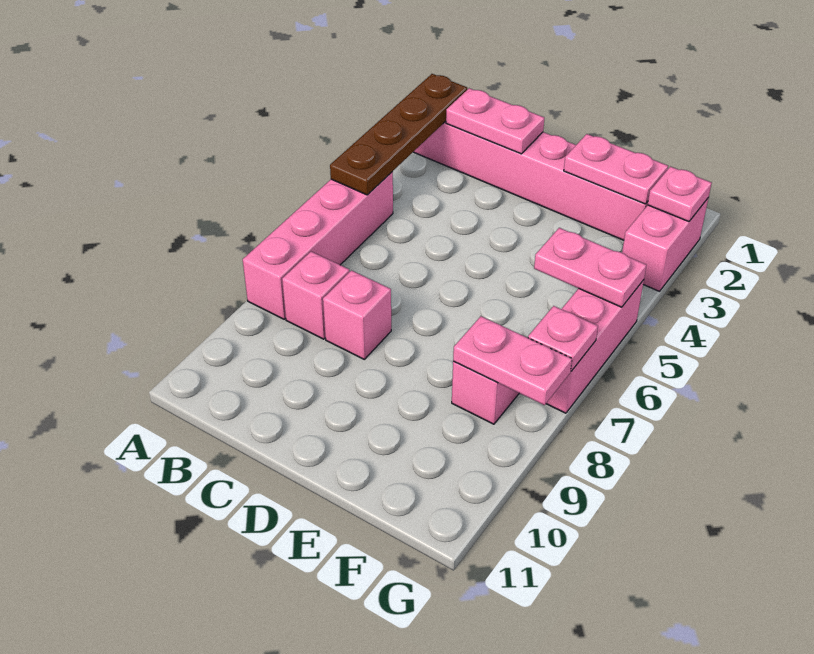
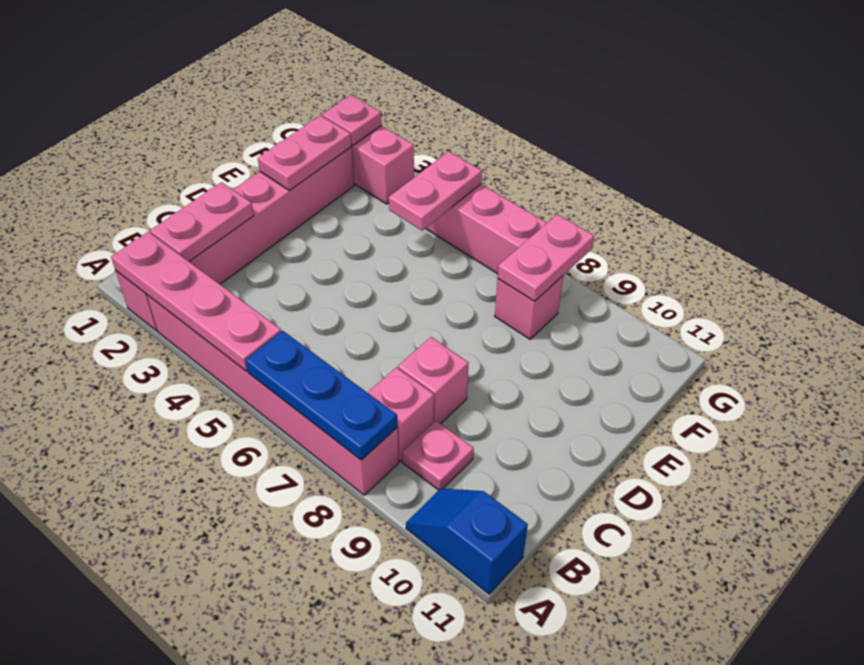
brown 1x4 plate [330,74,467,195] -> pink 1x4 plate [111,232,281,371]
pink 1x4 brick [243,172,393,319] -> pink 1x6 brick [147,295,399,495]
none -> blue 1x3 plate [246,331,398,460]
none -> blue 1x2 slope [406,488,528,594]
pink 1x1 plate [528,306,598,371] -> pink 1x1 plate moved to [402,420,474,490]

